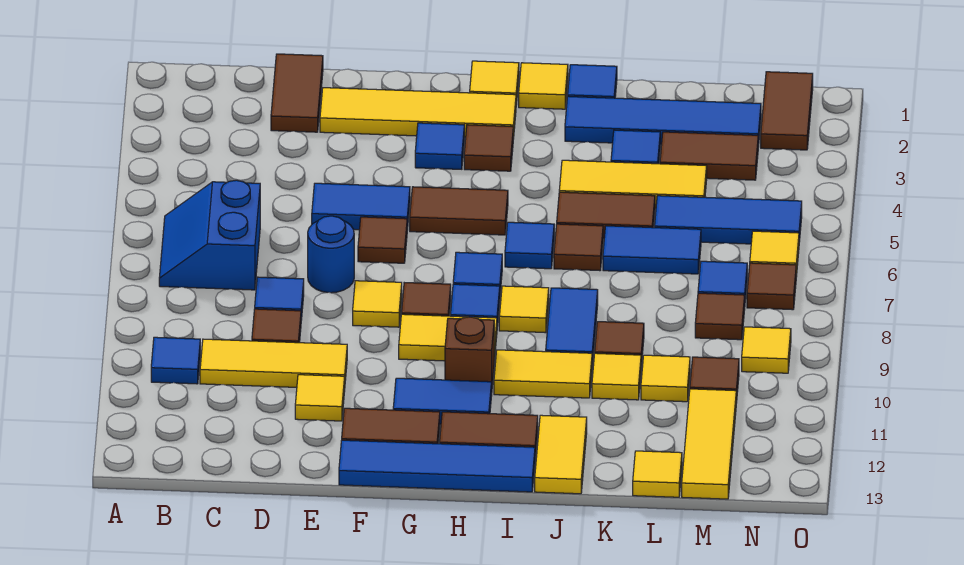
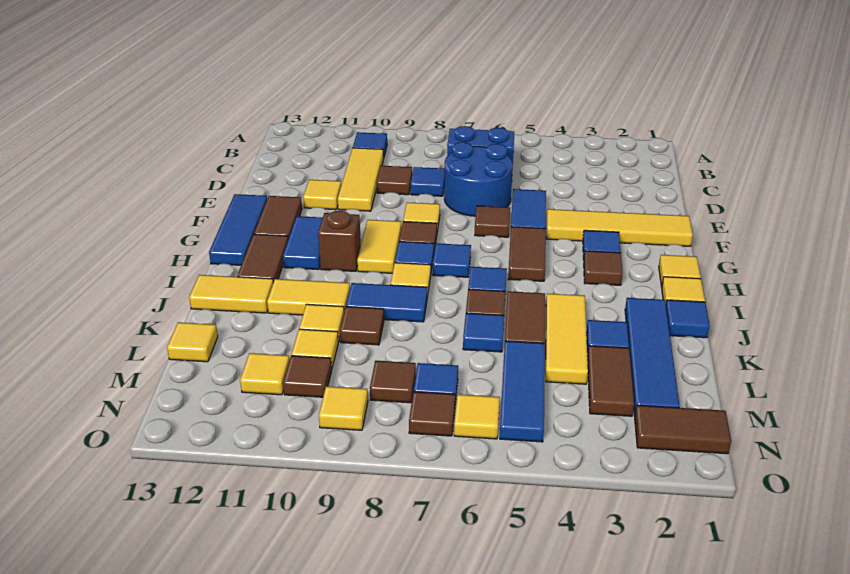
brown 1x2 tile [271,54,323,132] -> none
yellow 1x4 tile [320,88,516,139] -> yellow 1x4 tile turned to [546,209,693,246]
blue 1x1 round brick [308,216,354,293] -> blue 2x2 round brick [444,142,513,216]
blue 1x4 tile [339,440,535,492] -> blue 1x3 tile [209,194,267,265]
yellow 1x2 tile [494,350,592,398] -> yellow 1x2 tile turned to [267,279,350,315]
blue 1x2 tile [603,226,701,274] -> blue 1x1 tile [463,313,504,352]
yellow 1x3 tile [682,389,736,499] -> yellow 1x1 tile [240,353,289,395]

